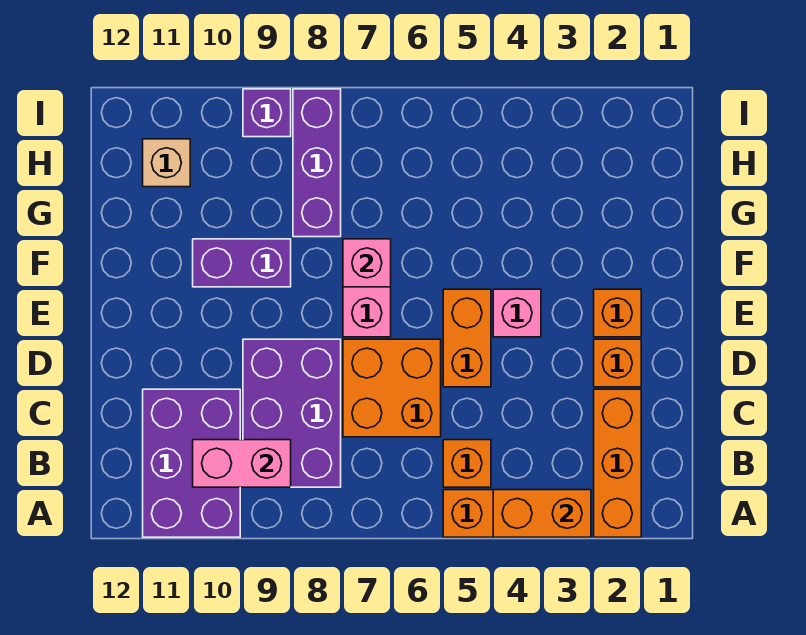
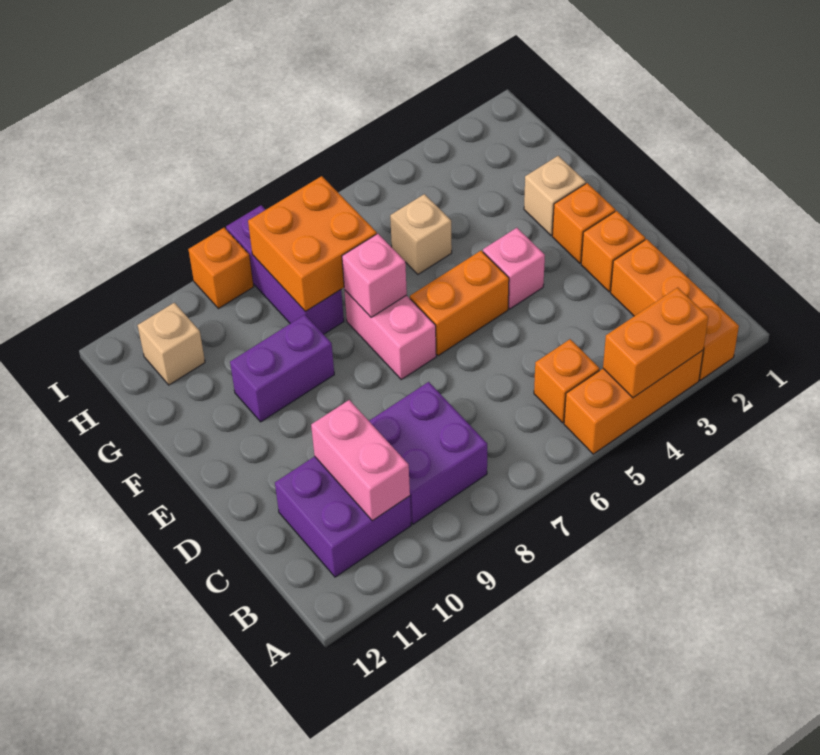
purple 2x3 brick [143,389,240,537] -> purple 2x2 brick [275,456,411,577]
purple 2x3 brick [243,339,341,487] -> purple 2x2 brick [369,382,487,524]
pink 1x2 brick [193,440,291,487] -> pink 1x2 brick turned to [311,400,410,521]
orange 2x2 brick [343,339,441,437] -> orange 2x2 brick moved to [248,176,377,312]
orange 1x2 brick [443,289,491,387] -> orange 1x2 brick turned to [410,251,509,356]
none -> tan 1x1 brick [524,156,586,235]
none -> tan 1x1 brick [390,194,452,274]
purple 1x1 brick [243,89,291,137] -> orange 1x1 brick [188,228,254,309]

